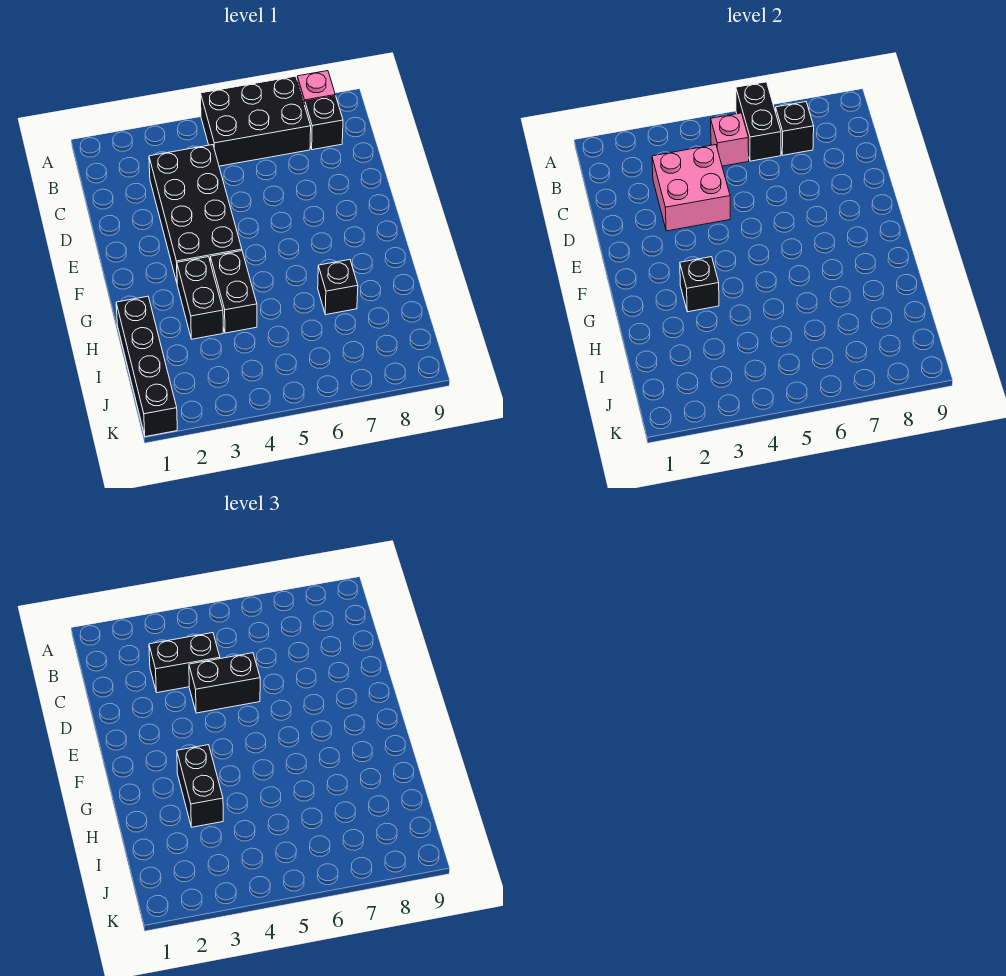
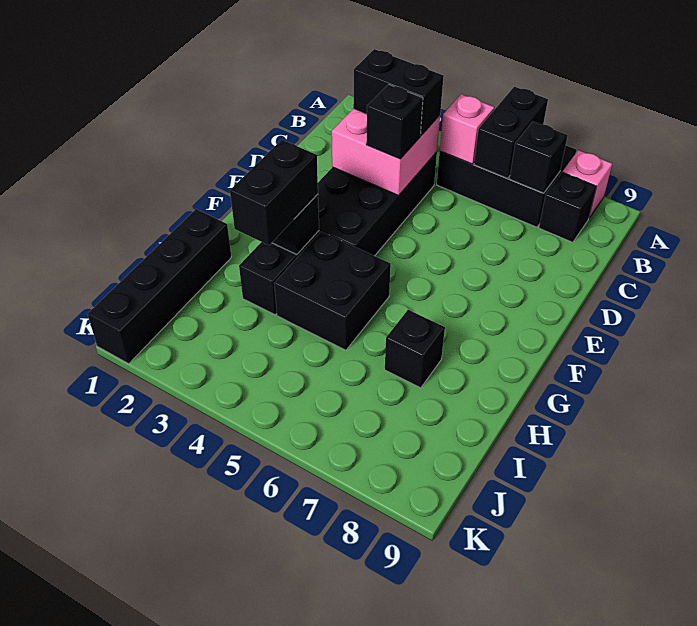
black 1x2 brick [189,653,260,713] -> black 1x1 brick [366,84,423,159]
black 1x2 brick [210,251,257,333] -> black 2x2 brick [274,232,391,350]

